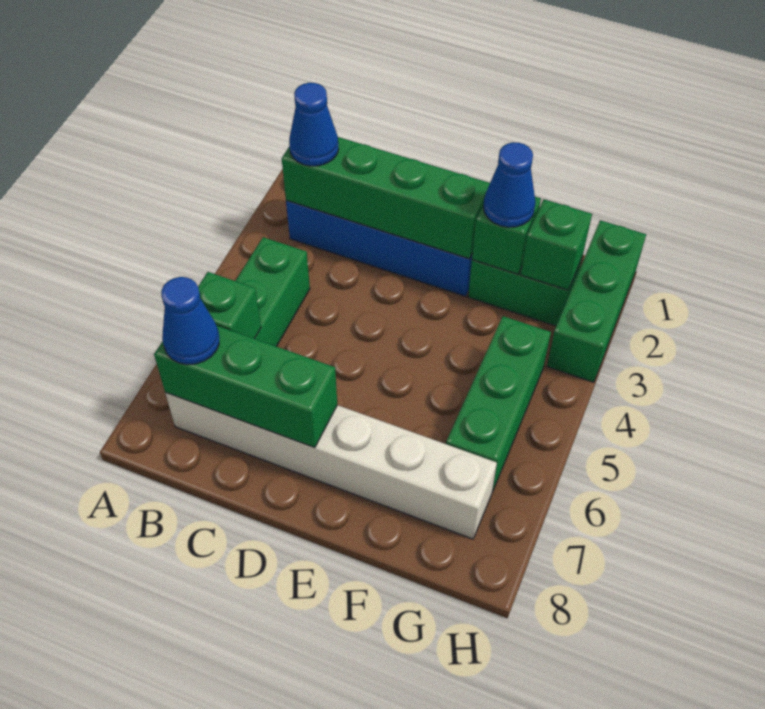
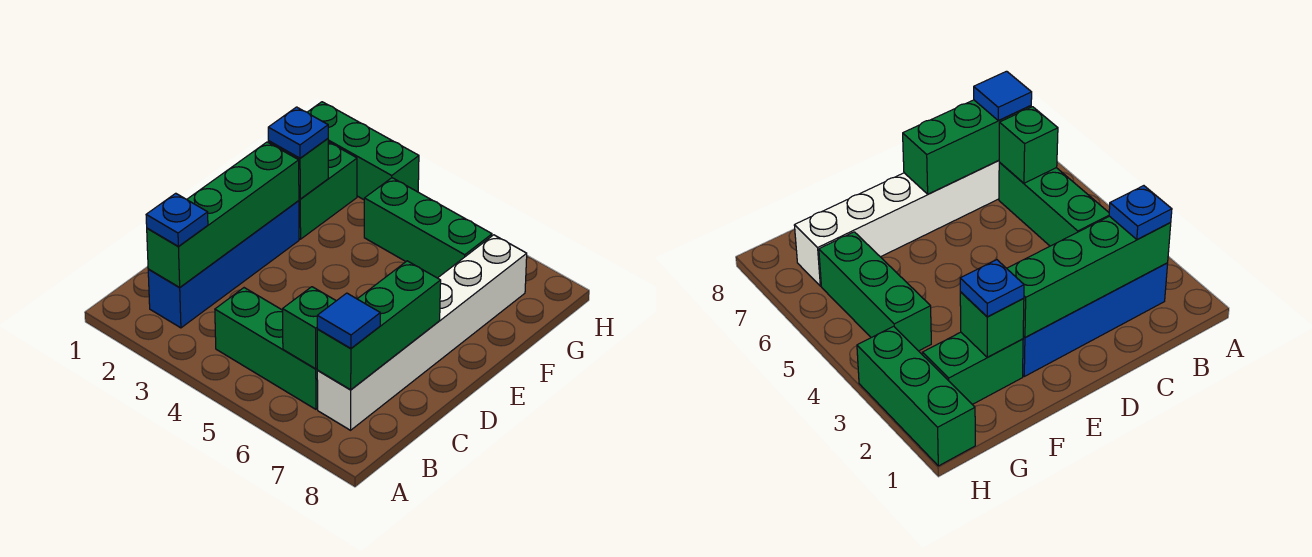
blue 1x1 cone [289,83,339,166] -> blue 1x1 plate [146,193,208,246]
blue 1x1 cone [161,277,219,365] -> blue 1x1 tile [317,293,380,349]
blue 1x1 cone [483,142,536,227] -> blue 1x1 plate [268,107,328,158]
green 1x1 brick [521,199,592,290] -> none

